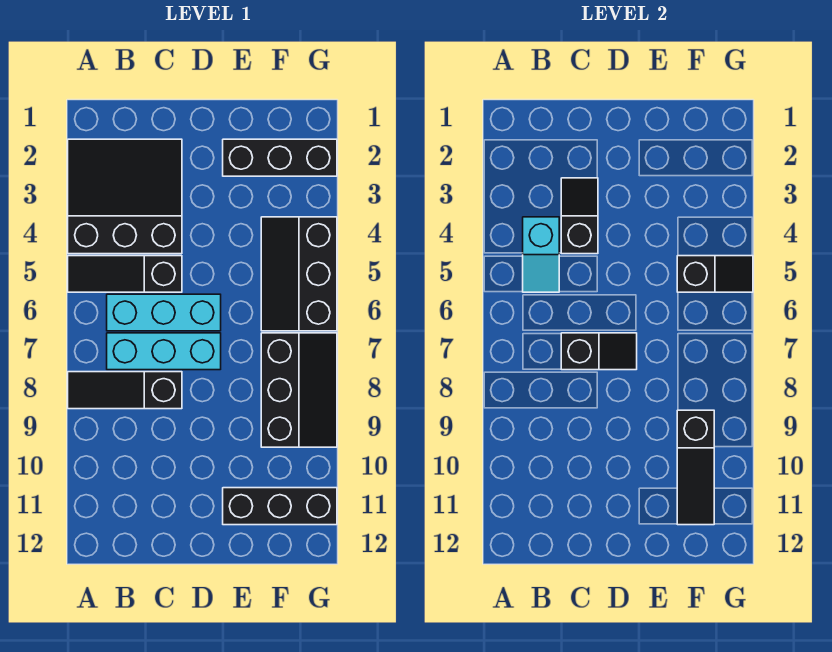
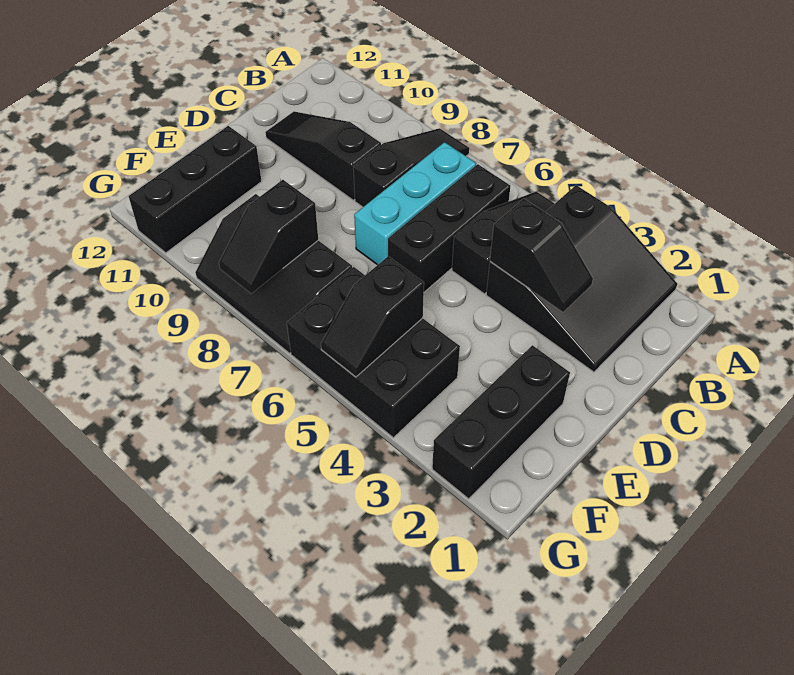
cyan 1x2 slope [523,217,559,292] -> none
cyan 1x3 brick [107,294,221,331] -> black 1x3 brick [388,164,510,292]
black 1x2 slope [561,333,637,370] -> black 1x2 slope moved to [219,180,318,294]
black 2x3 slope [261,217,337,331] -> black 2x3 brick [287,267,460,438]
black 1x3 slope [677,410,714,525] -> black 1x3 slope moved to [265,111,381,200]

